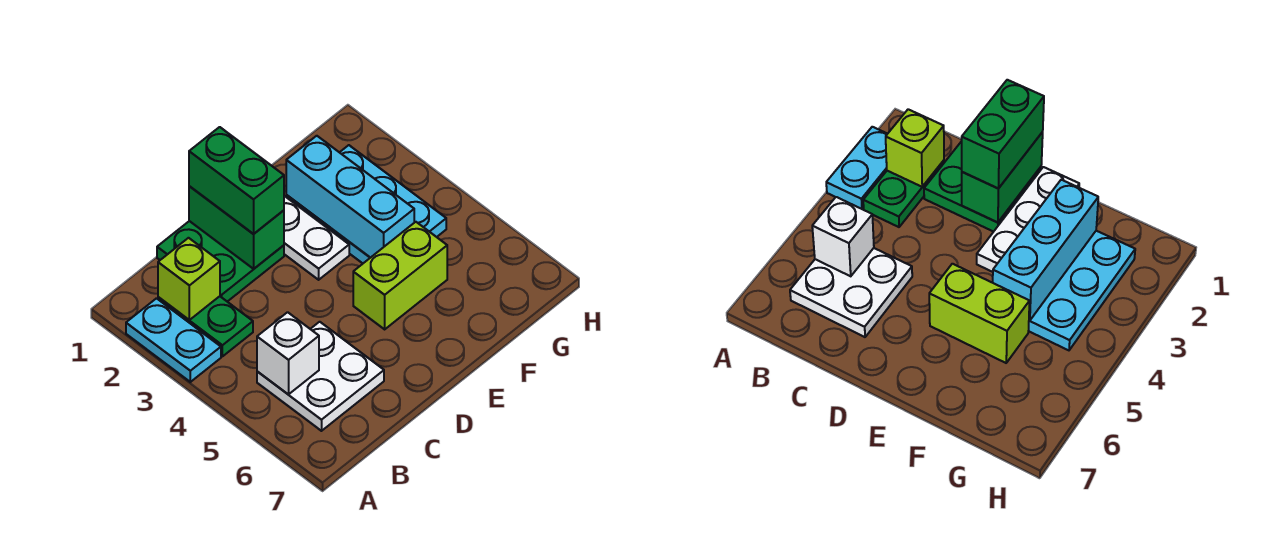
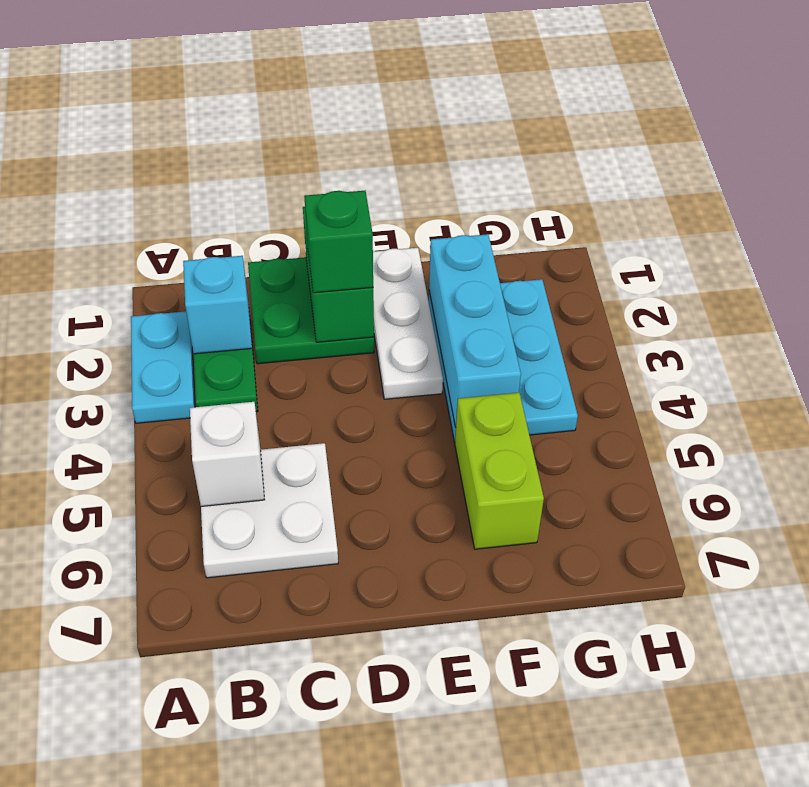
lime 1x1 brick [158,238,220,320] -> cyan 1x1 brick [183,256,252,354]
green 1x2 brick [189,127,284,234] -> green 1x1 brick [304,191,373,293]
lime 1x2 brick [353,222,447,329] -> lime 1x2 brick turned to [455,393,544,549]

